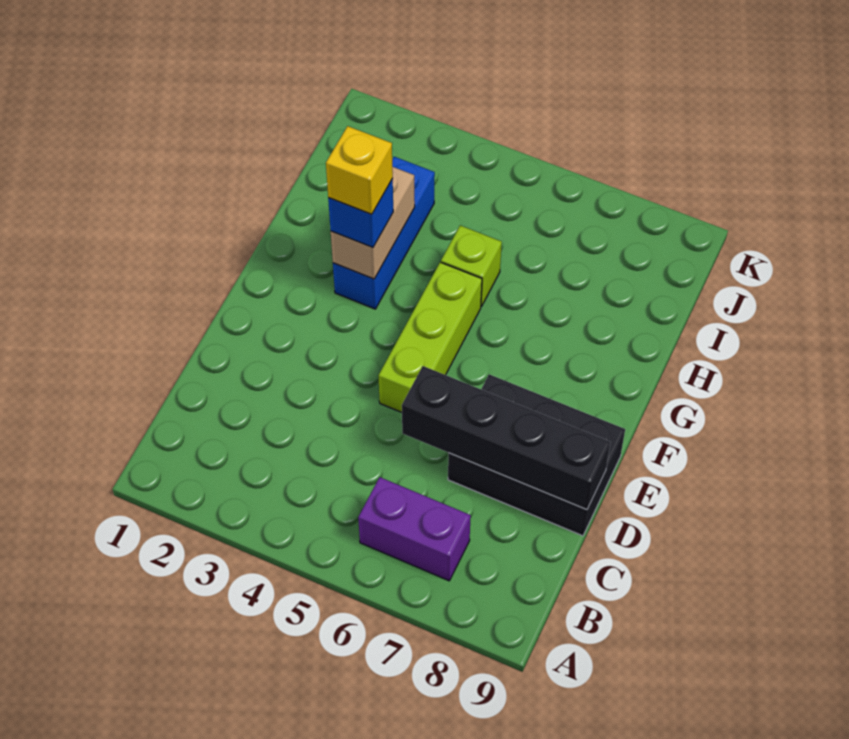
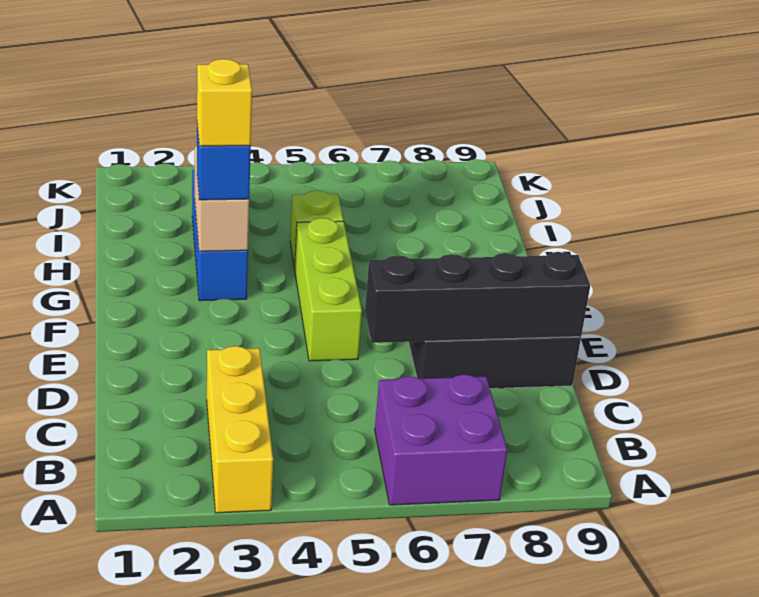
none -> yellow 1x3 brick [207,346,273,513]
purple 1x2 brick [358,477,471,581] -> purple 2x2 brick [375,375,507,505]

